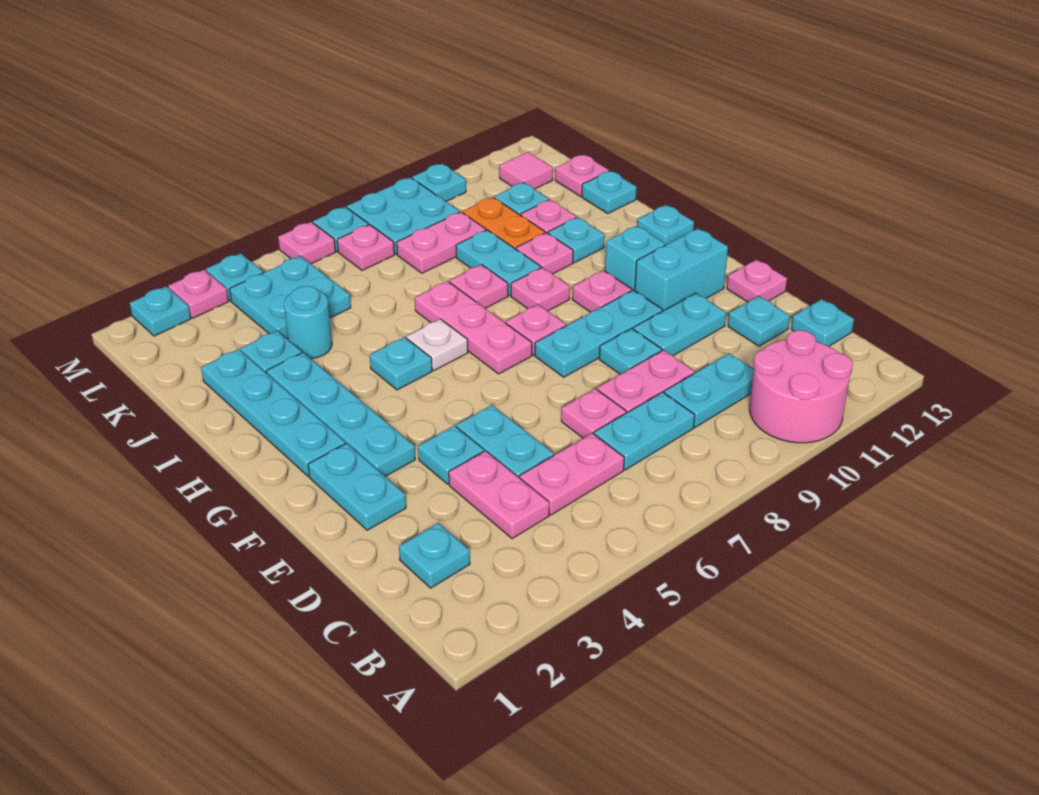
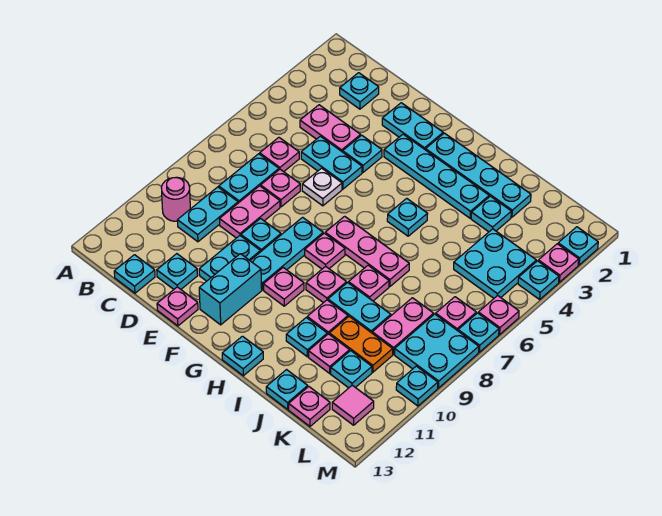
pink 2x2 round brick [749,330,853,443] -> pink 1x1 round brick [161,177,190,221]
pink 1x2 plate [520,433,624,515] -> pink 1x1 plate [260,138,299,172]
cyan 1x1 brick [605,226,666,291] -> none
white 1x1 plate [406,319,468,371] -> white 1x1 plate moved to [302,168,342,206]
cyan 1x1 round brick [284,286,332,359] -> none

